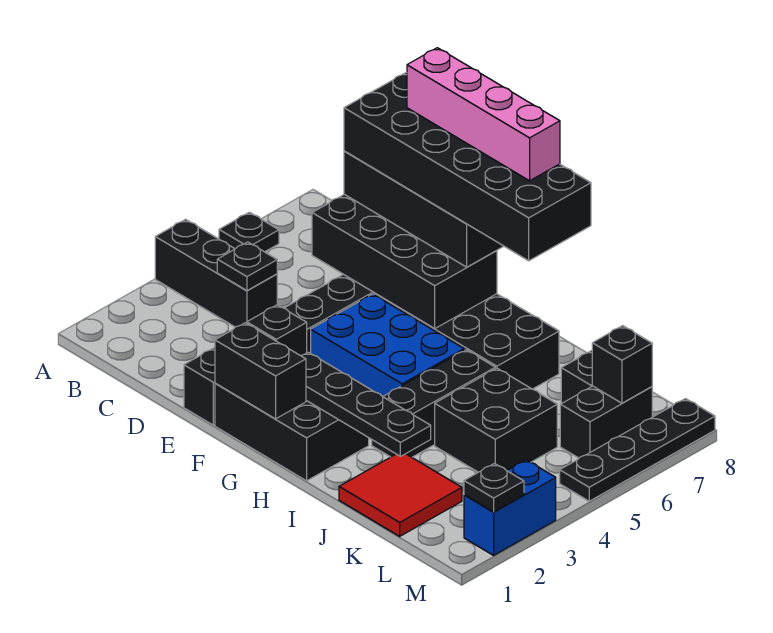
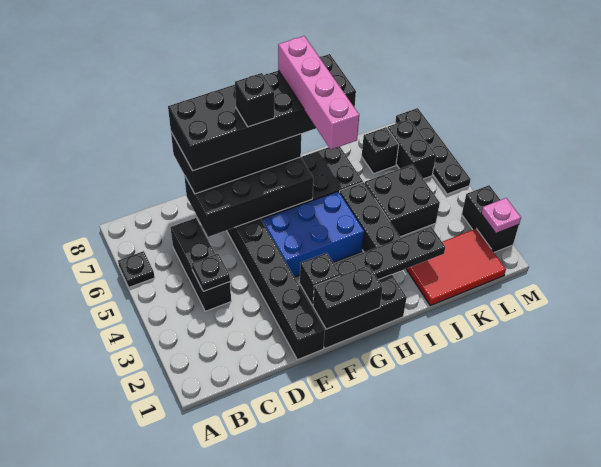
black 1x3 brick [155,219,277,327] -> black 1x3 brick turned to [170,218,231,311]
pink 1x4 brick [407,48,560,181] -> pink 1x4 brick turned to [278,36,359,149]
red 2x2 tile [339,454,462,536] -> red 2x3 tile [406,229,506,306]
black 1x1 brick [592,326,652,403] -> black 1x1 brick moved to [235,73,274,127]
blue 1x2 brick [464,460,556,555] -> black 1x2 brick [462,185,519,252]
black 1x1 plate [464,463,524,512] -> pink 1x1 plate [481,198,521,233]

